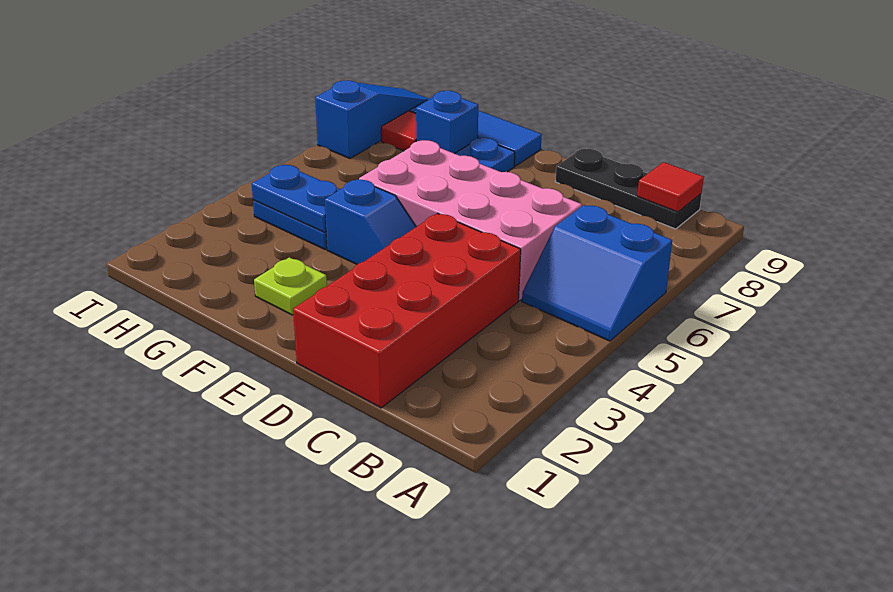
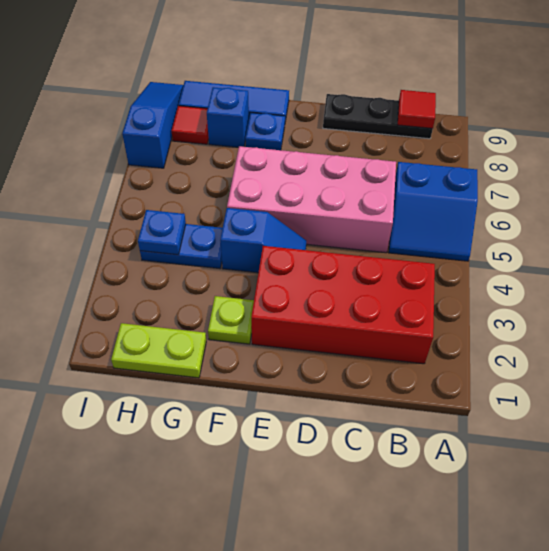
red 2x4 brick [293,213,521,408] -> red 2x4 brick turned to [251,246,435,364]
none -> lime 1x2 plate [111,323,206,378]
blue 1x2 plate [252,165,340,232] -> blue 1x1 plate [138,210,186,255]

